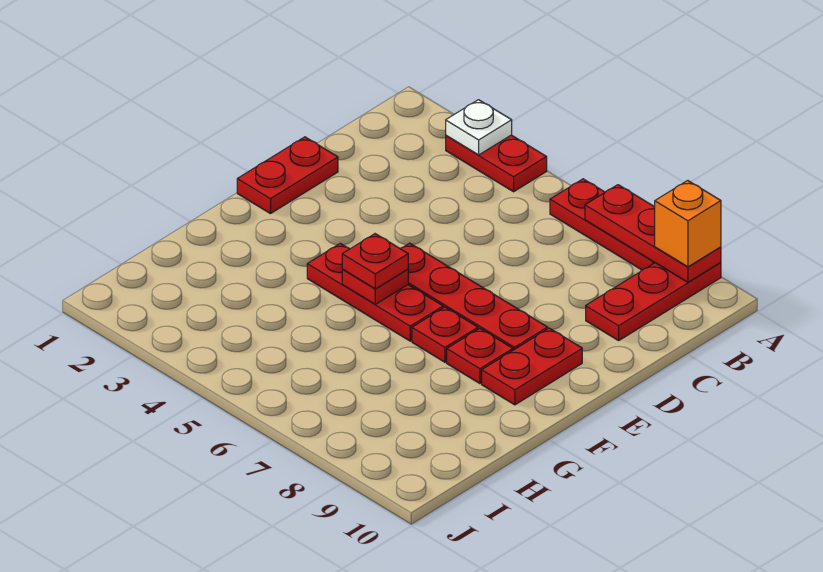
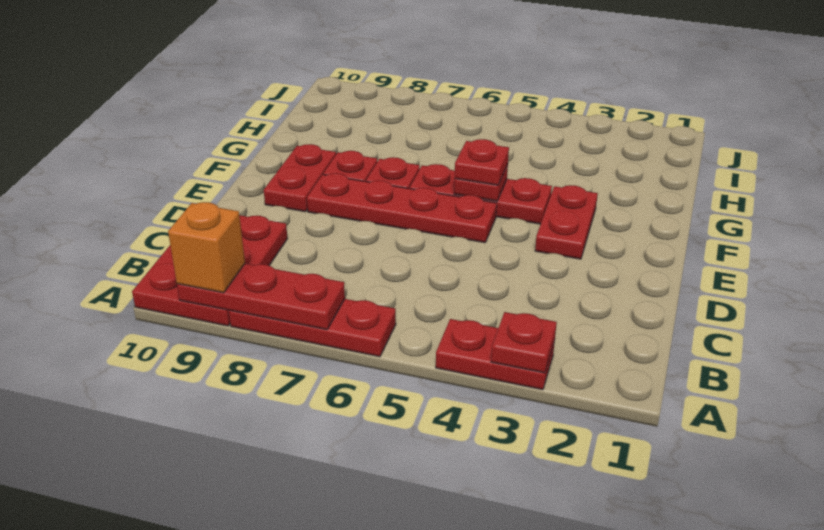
white 1x1 plate [446,100,512,155] -> red 1x1 plate [491,312,557,373]
red 1x3 plate [586,263,721,341] -> red 2x3 plate [132,215,288,326]
red 1x2 plate [237,137,338,214] -> red 1x2 plate moved to [535,185,598,259]

